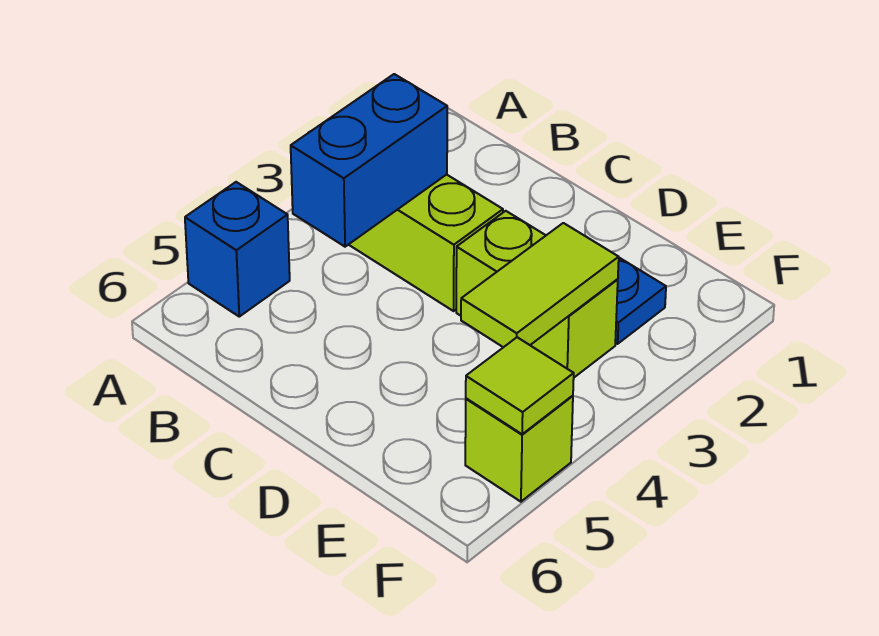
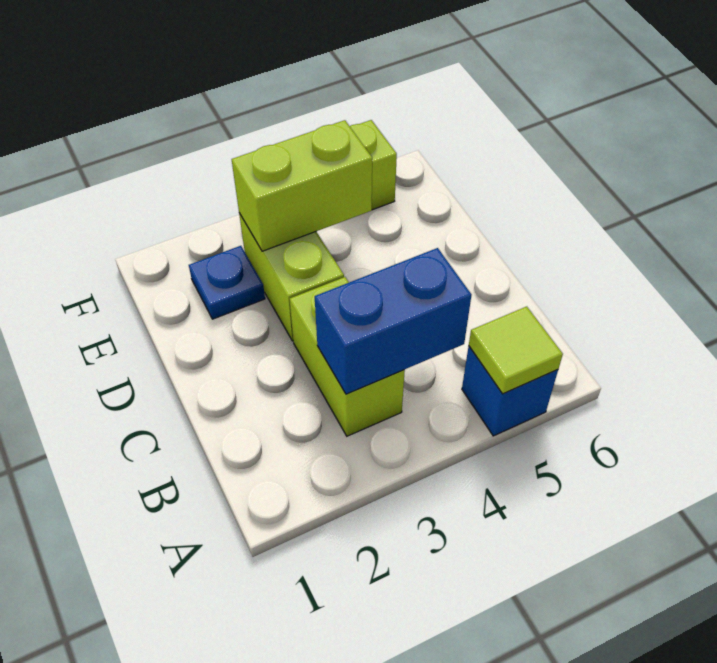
lime 1x2 tile [461,223,619,347] -> lime 1x2 brick [232,120,372,251]
lime 1x1 tile [466,337,574,434] -> lime 1x1 tile moved to [469,307,563,394]

